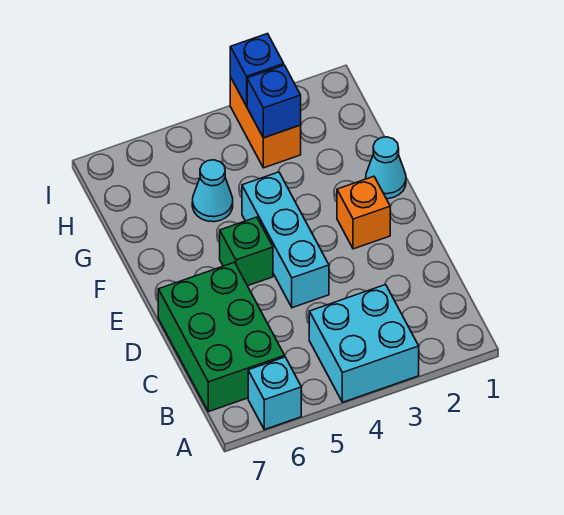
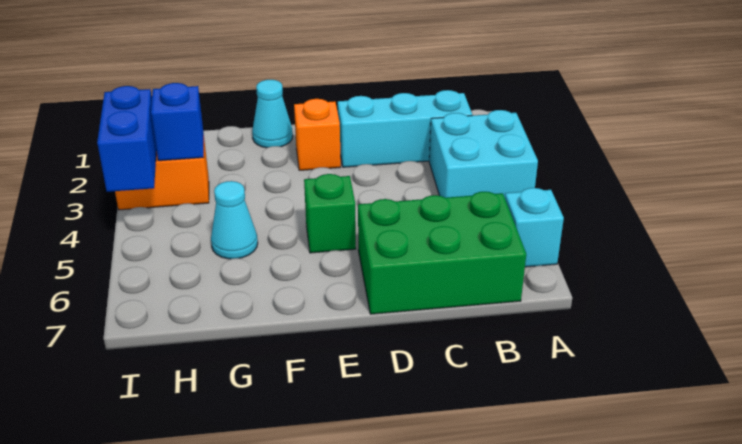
cyan 1x3 brick [242,172,329,308] -> cyan 1x3 brick moved to [338,90,472,167]
blue 1x1 brick [230,34,284,106] -> blue 1x2 brick [97,86,157,192]

